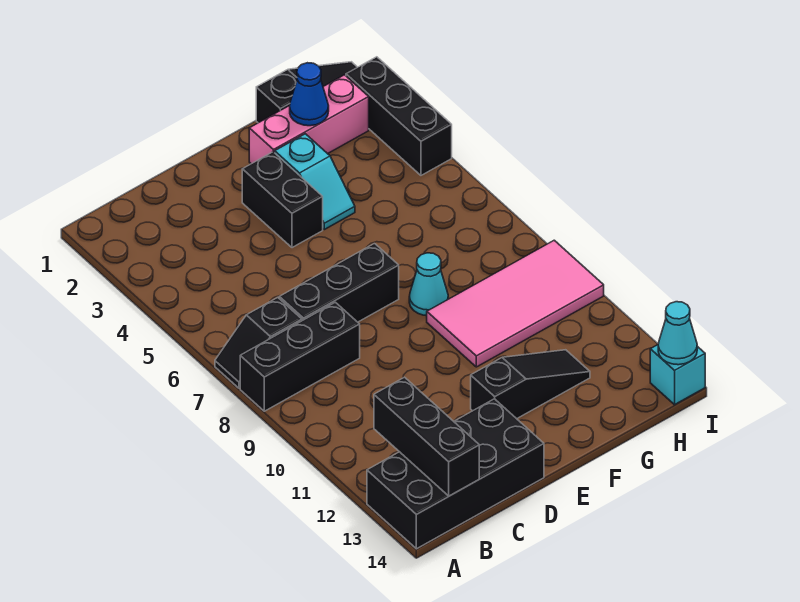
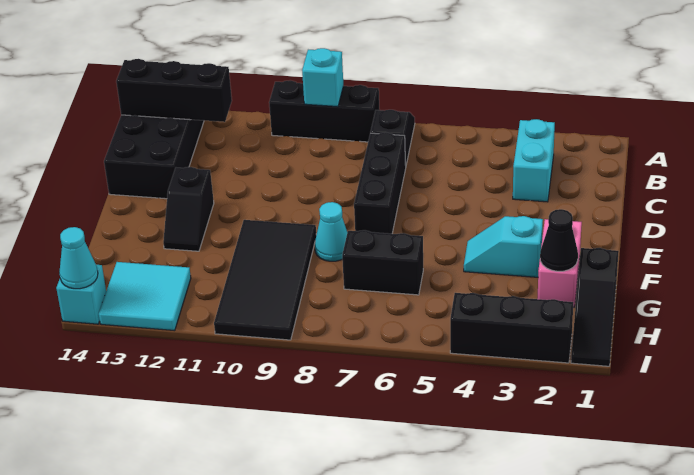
black 1x3 brick [240,302,360,411] -> black 1x3 brick turned to [269,80,380,142]
none -> cyan 1x1 brick [302,48,343,107]
none -> cyan 1x2 brick [513,119,555,202]
black 1x2 brick [242,152,323,248] -> black 1x2 brick moved to [342,230,423,295]
black 1x3 slope [471,350,590,419] -> black 1x2 slope [163,167,214,251]
pink 1x3 brick [249,75,369,164] -> pink 1x2 brick [537,219,582,307]
pink 2x4 tile [427,240,604,367] -> black 2x4 tile [214,220,316,340]
blue 1x1 cone [290,63,329,126] -> black 1x1 cone [540,209,578,271]
none -> cyan 2x2 tile [99,262,191,331]

